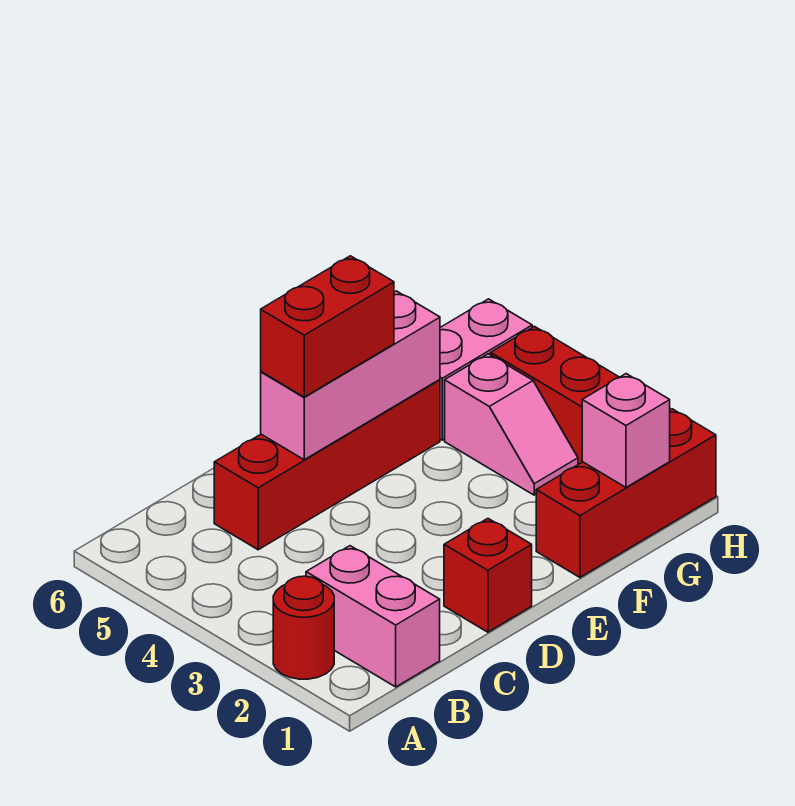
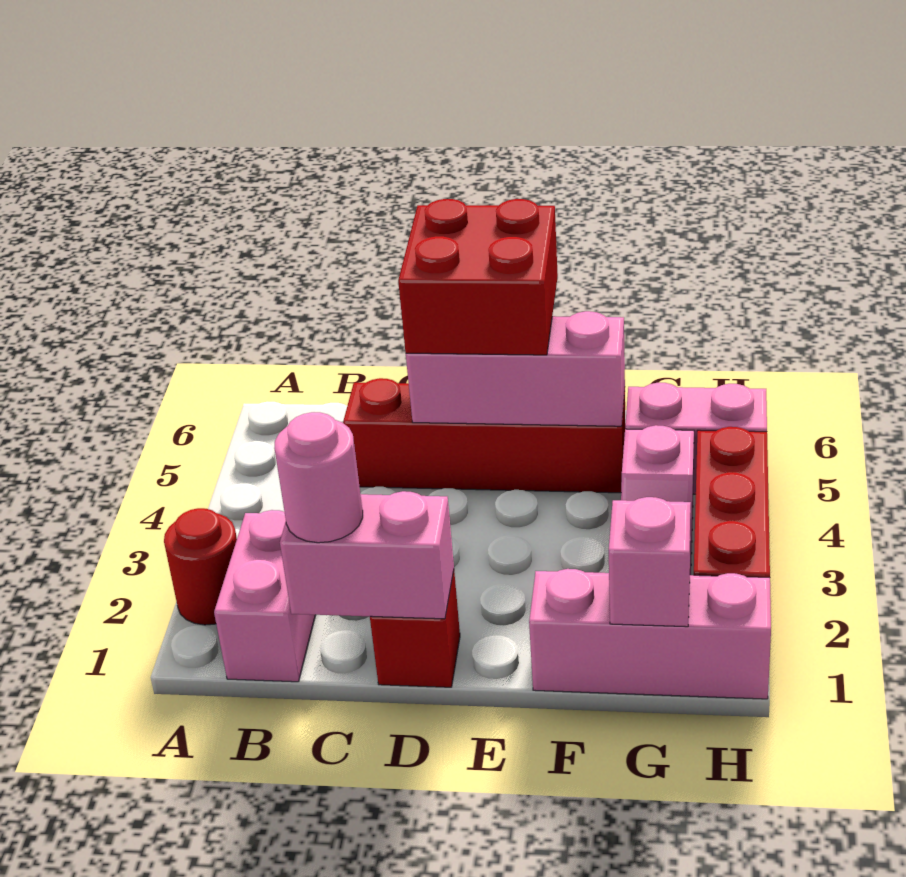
none -> pink 1x2 brick [280,491,454,619]
none -> pink 1x1 round brick [274,412,363,543]
red 1x2 brick [261,256,394,397] -> red 2x2 brick [398,199,558,355]
red 1x3 brick [536,409,716,577] -> pink 1x3 brick [529,569,771,699]

